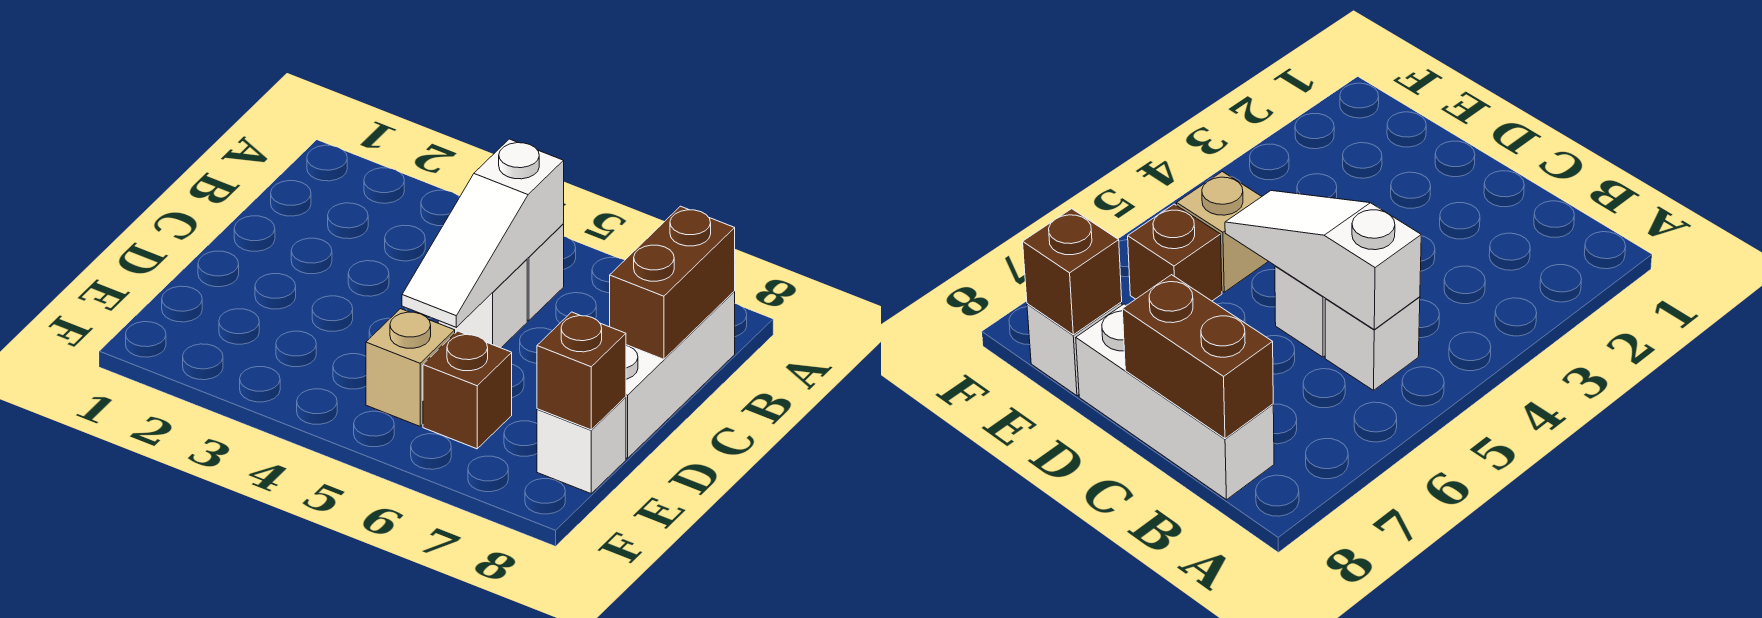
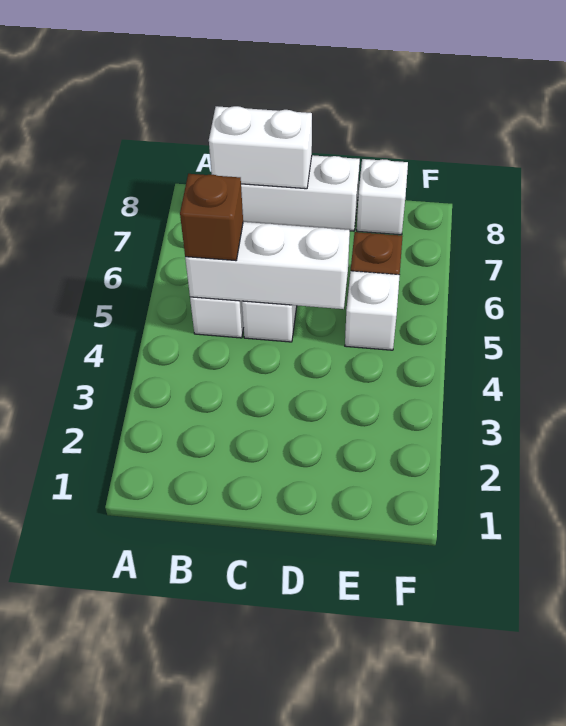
white 1x3 slope [402,139,564,327] -> white 1x3 brick [185,222,350,309]
brown 1x2 brick [610,206,735,359] -> white 1x2 brick [209,106,312,189]
tan 1x1 brick [366,309,455,426] -> white 1x1 brick [345,271,400,350]
brown 1x1 brick [537,312,626,430] -> brown 1x1 brick moved to [180,174,243,261]

